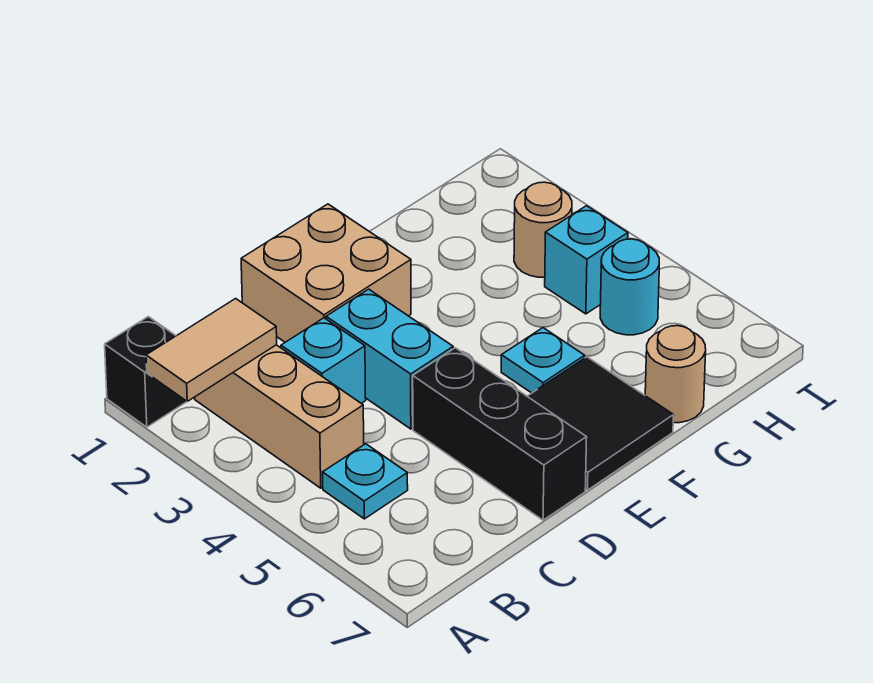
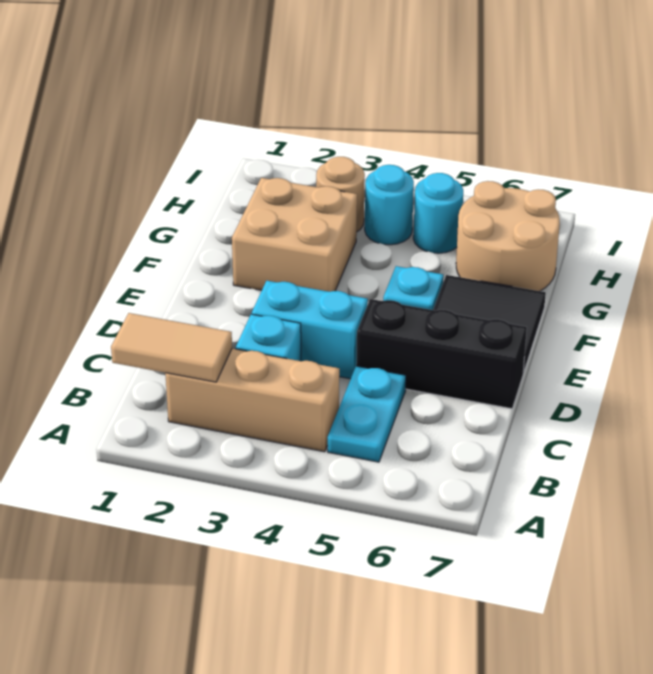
black 1x1 brick [105,317,187,427] -> none
tan 1x2 tile [146,299,277,401] -> tan 1x2 tile turned to [111,313,232,382]
cyan 1x1 plate [323,444,408,519] -> cyan 1x2 plate [328,366,406,462]
tan 2x2 brick [241,204,411,342] -> tan 2x2 brick moved to [232,178,357,292]
tan 1x1 round brick [645,326,706,423] -> tan 2x2 round brick [456,181,560,291]
cyan 1x1 brick [545,206,628,314] -> cyan 1x1 round brick [365,165,414,245]

